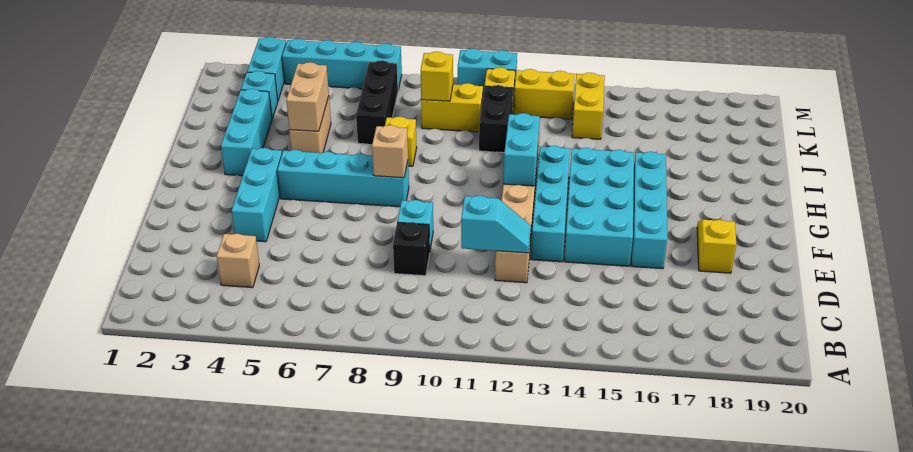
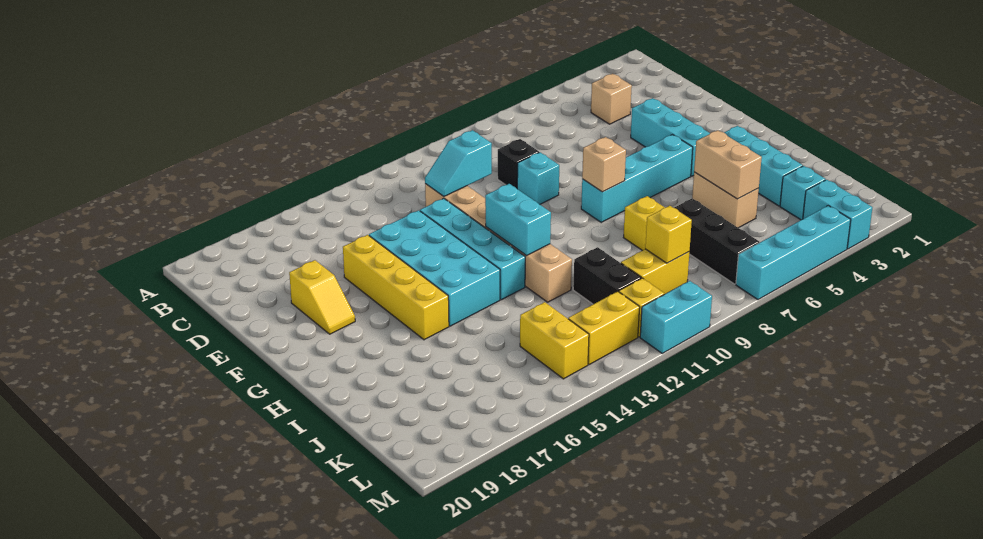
cyan 1x4 brick [631,152,667,269] -> yellow 1x4 brick [343,235,449,340]

